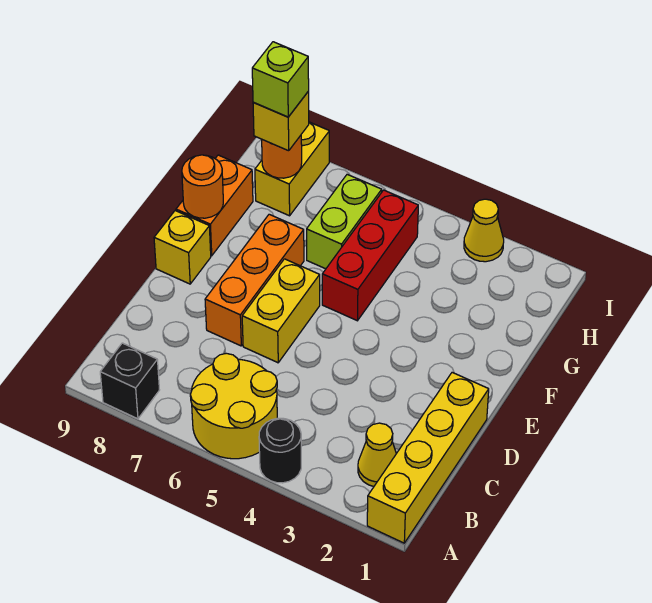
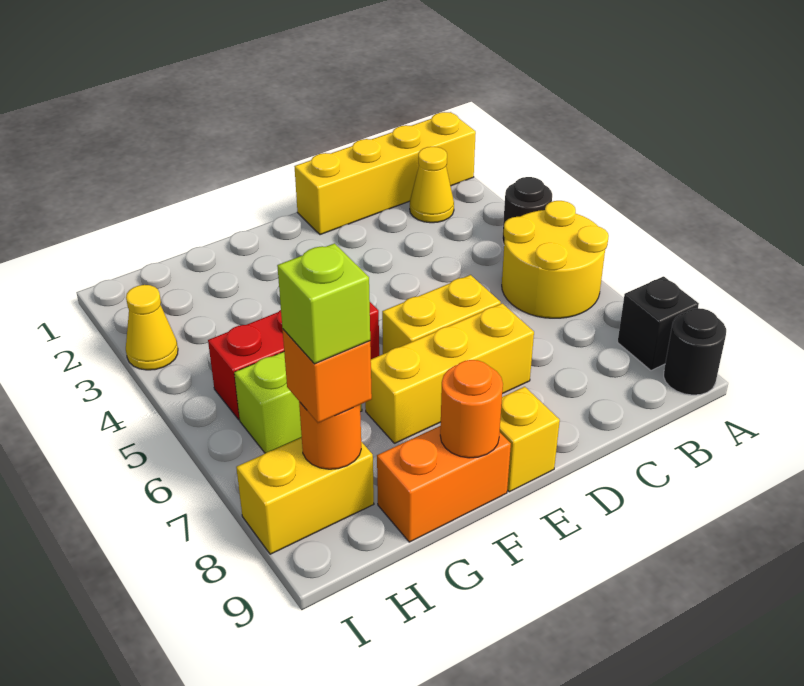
none -> black 1x1 round brick [664,308,726,395]
orange 1x3 brick [205,214,304,346] -> yellow 1x3 brick [365,303,534,443]
yellow 1x1 brick [253,91,309,151] -> orange 1x1 brick [283,329,372,423]

